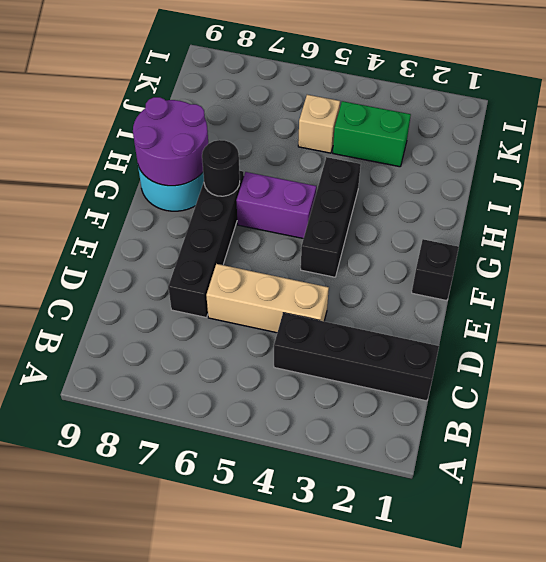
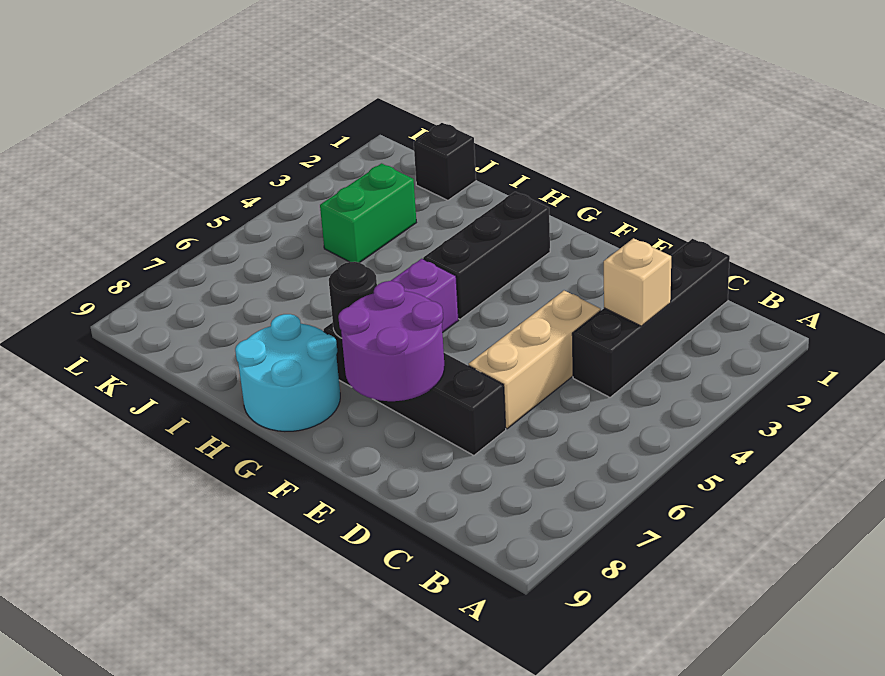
black 1x1 brick [412,239,459,301] -> black 1x1 brick moved to [414,123,476,200]
black 1x3 brick [301,157,361,277] -> black 1x3 brick turned to [423,192,550,319]
purple 2x2 round brick [133,97,208,186] -> purple 2x2 round brick moved to [338,281,444,401]
tan 1x1 brick [298,95,340,153] -> tan 1x1 brick moved to [604,238,671,326]

